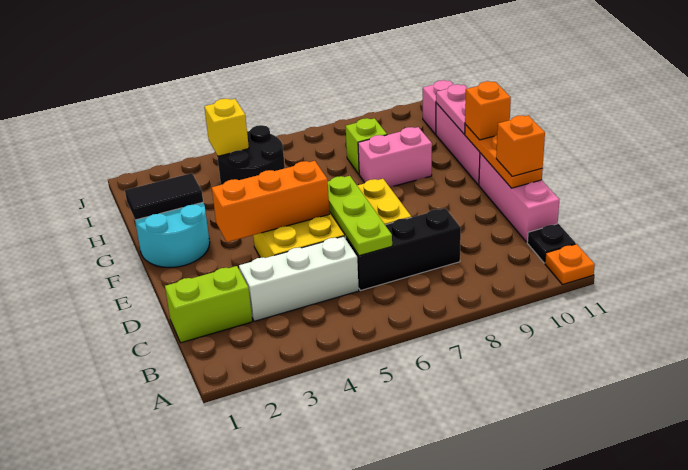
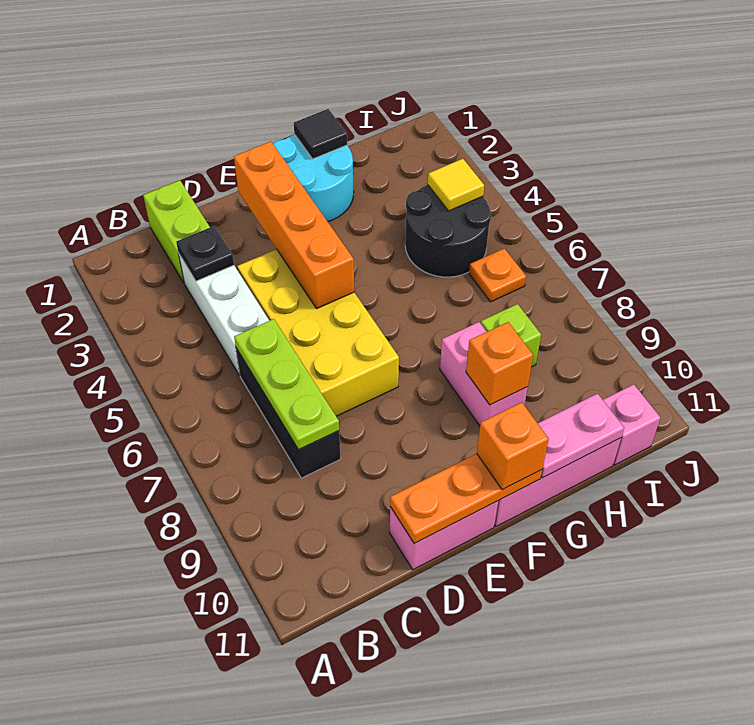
orange 1x1 plate [545,244,595,285] -> orange 1x1 plate moved to [469,248,526,302]
black 1x1 plate [527,224,576,263] -> black 1x1 plate moved to [176,226,234,281]
lime 1x3 plate [328,176,392,256] -> lime 1x3 plate turned to [234,319,339,450]
pink 1x3 brick [479,153,559,242] -> pink 1x2 brick [390,501,498,570]
orange 1x1 brick [496,115,545,177] -> orange 1x1 brick moved to [466,322,533,405]
orange 1x3 brick [212,161,330,242] -> orange 1x4 brick [234,142,354,308]
black 1x2 tile [125,173,203,220] -> black 1x1 tile [294,109,347,159]
yellow 1x1 brick [204,99,249,156] -> yellow 1x1 tile [428,159,484,211]

